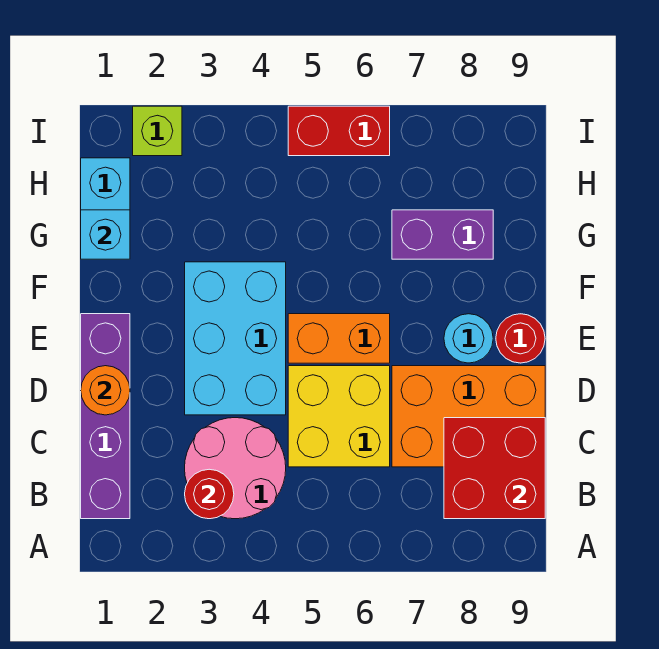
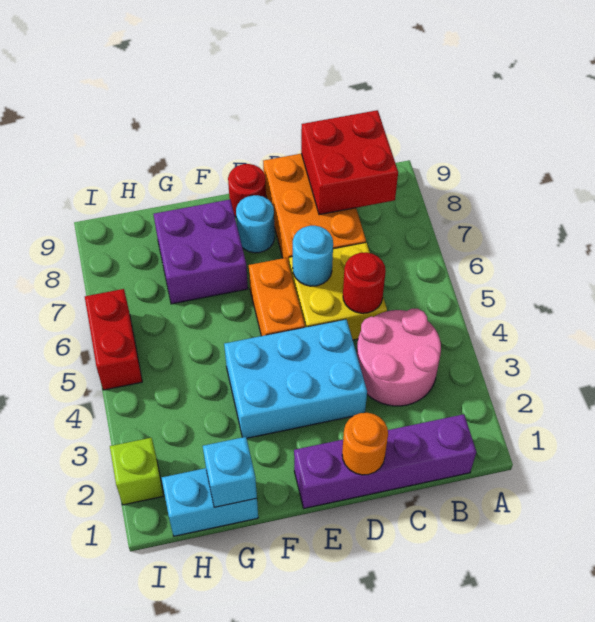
red 1x1 round brick [185,469,234,519] -> red 1x1 round brick moved to [343,252,386,313]
none -> cyan 1x1 round brick [293,226,333,286]
purple 1x2 brick [392,210,493,259] -> purple 2x2 brick [153,200,248,304]

